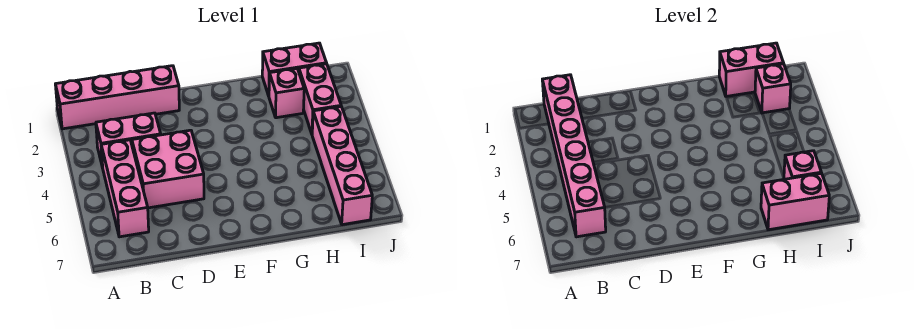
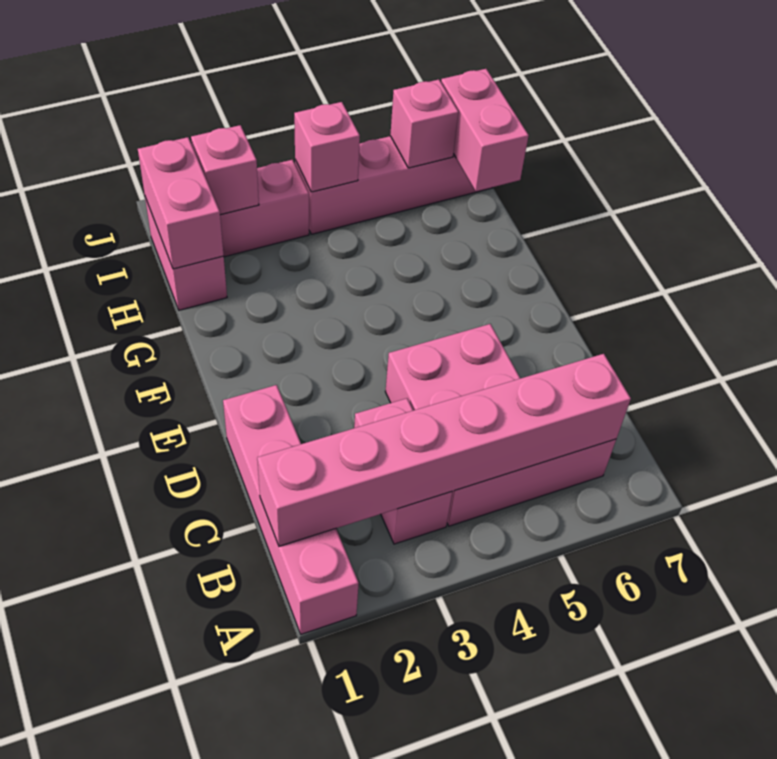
pink 1x1 brick [269,68,304,118] -> pink 1x1 brick moved to [294,102,360,192]

